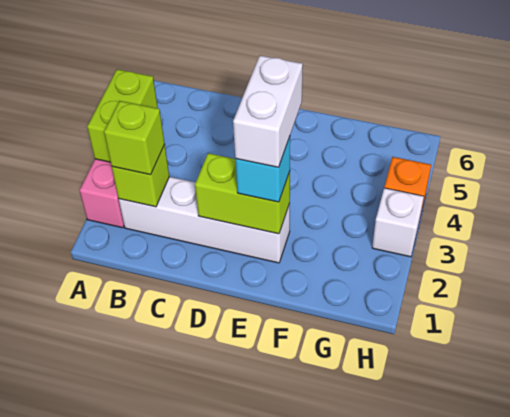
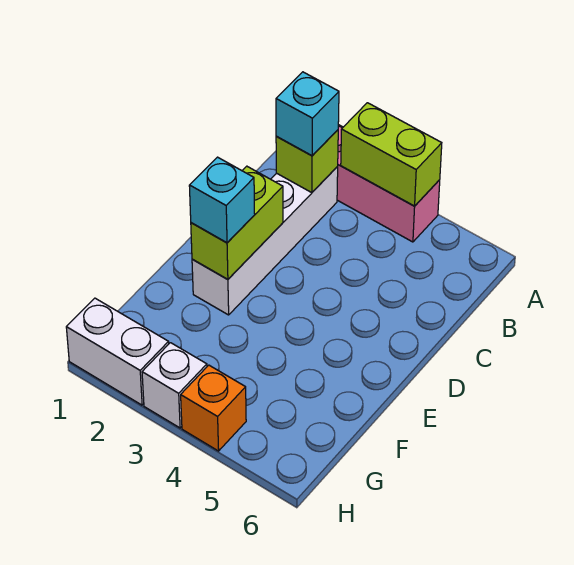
lime 1x1 brick [104,101,165,175] -> cyan 1x1 brick [276,72,339,155]
white 1x2 brick [233,56,303,167] -> white 1x2 brick moved to [66,298,169,405]

